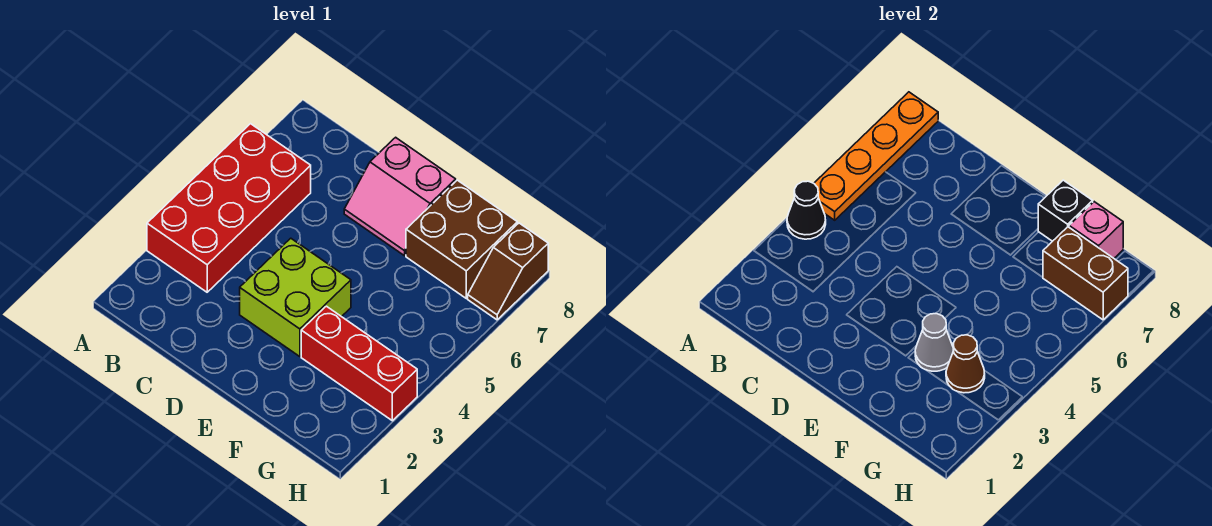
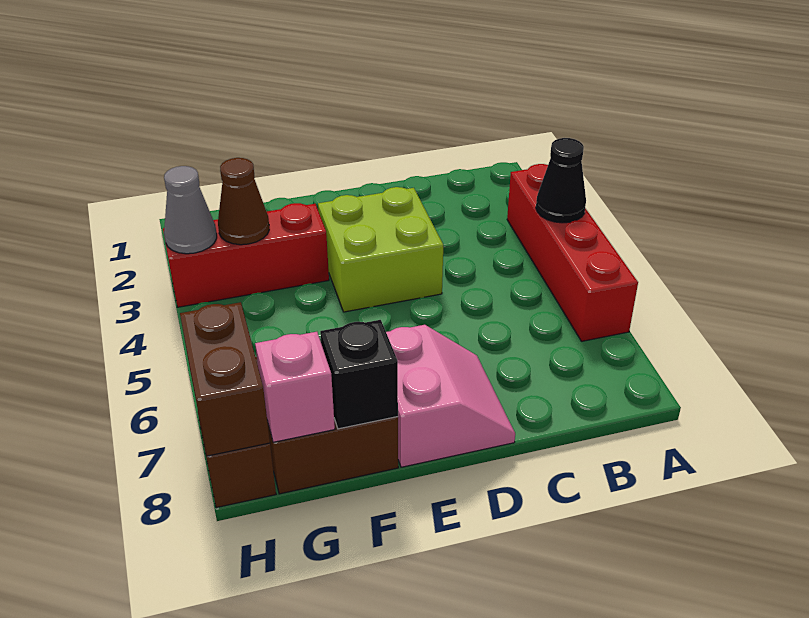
red 2x4 brick [147,124,311,292] -> red 1x4 brick [507,164,638,341]
orange 1x4 plate [814,92,938,220] -> none
pink 2x2 slope [344,137,456,256] -> pink 2x2 slope turned to [386,325,515,467]
grey 1x1 cone [915,314,954,371] -> grey 1x1 cone moved to [164,166,217,254]
brown 1x2 brick [1043,227,1128,320] -> brown 1x2 brick turned to [180,302,270,456]

